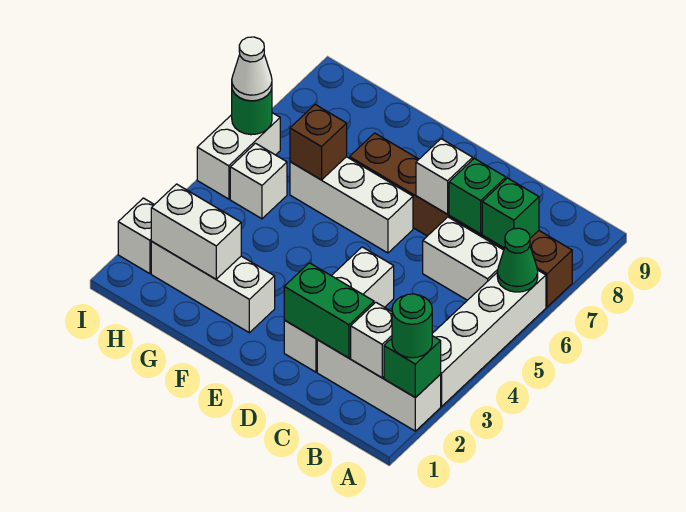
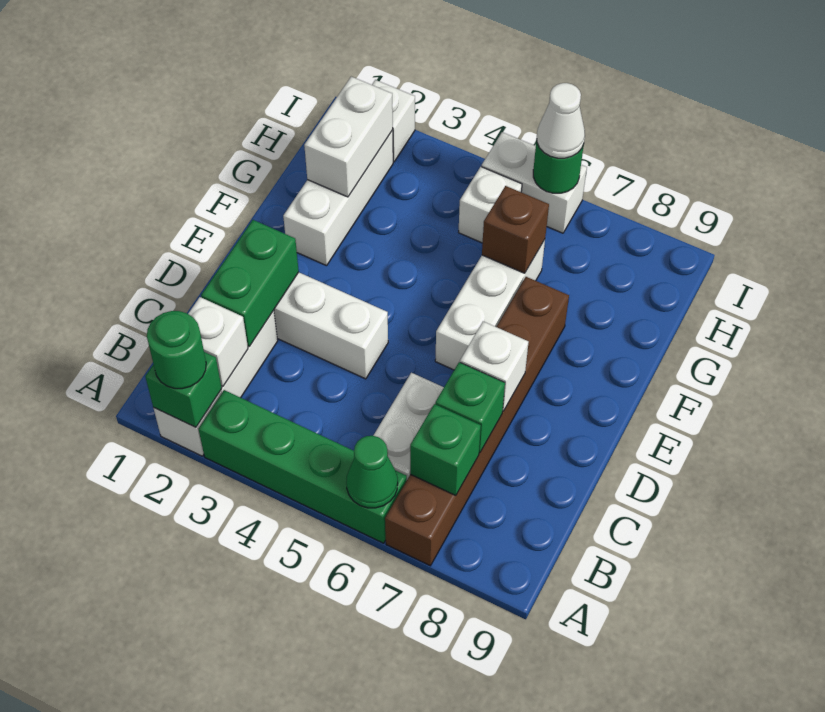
white 1x4 brick [432,270,546,406] -> green 1x4 brick [198,390,407,543]

